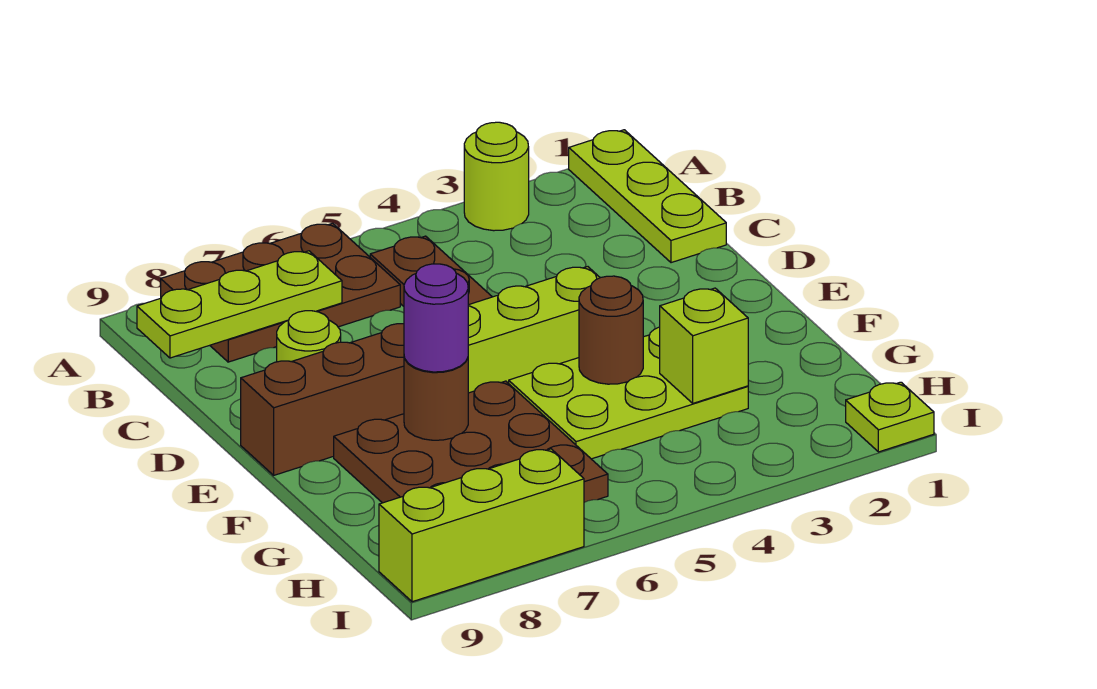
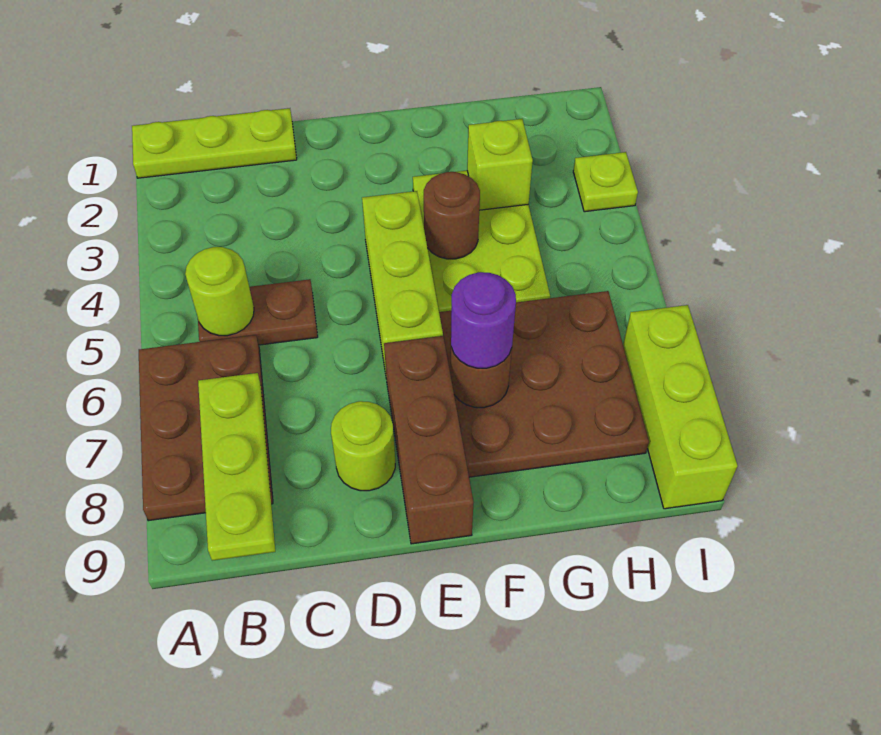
lime 1x1 round brick [464,122,529,231] -> lime 1x1 round brick moved to [185,247,254,336]
lime 1x1 plate [846,382,934,452] -> lime 1x1 plate moved to [573,152,638,212]

